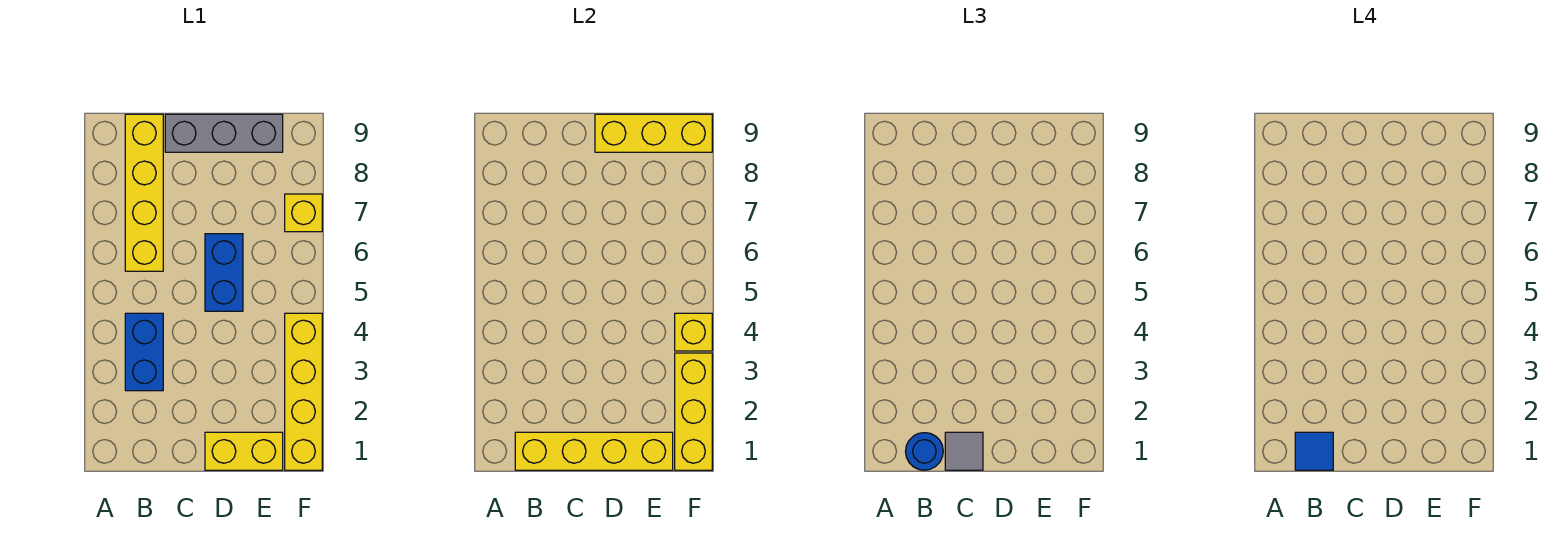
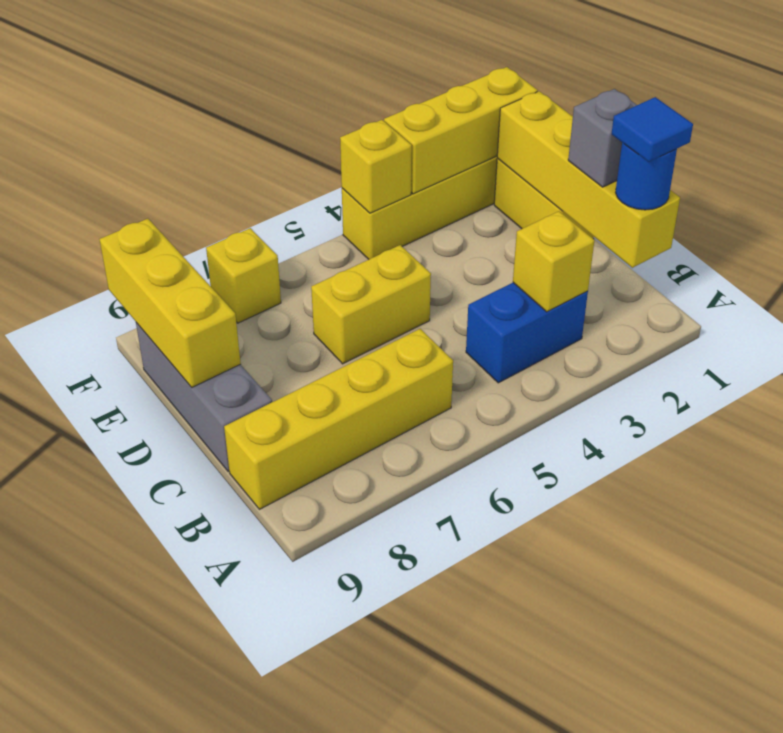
none -> yellow 1x1 brick [513,211,594,312]
grey 1x1 tile [945,432,983,470] -> grey 1x1 brick [568,89,637,187]
blue 1x2 brick [205,234,243,311] -> yellow 1x2 brick [311,245,431,364]

